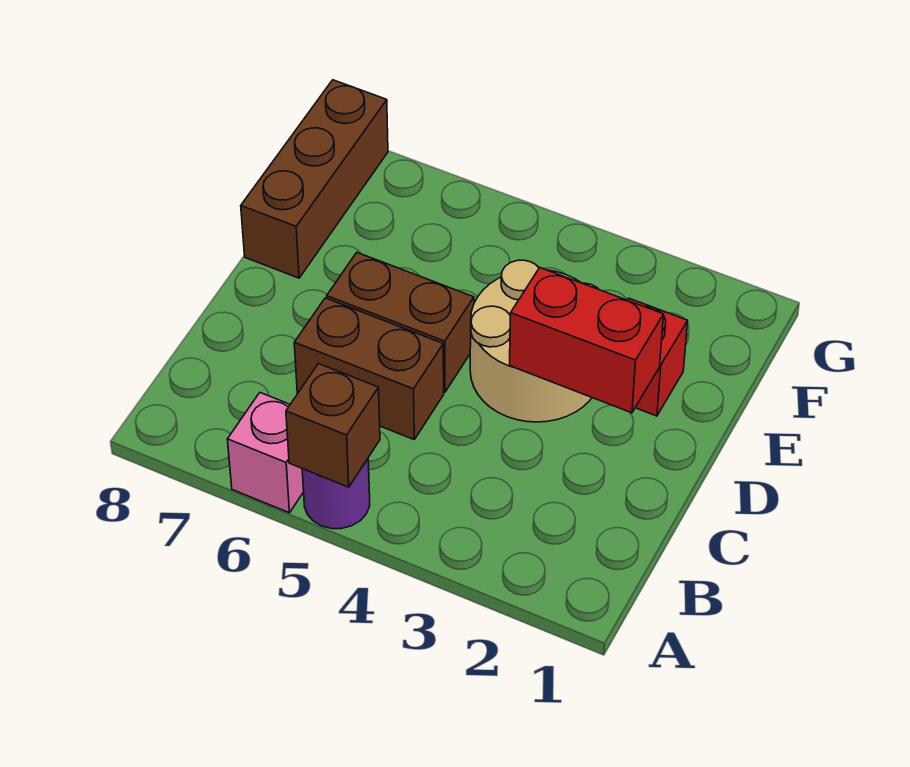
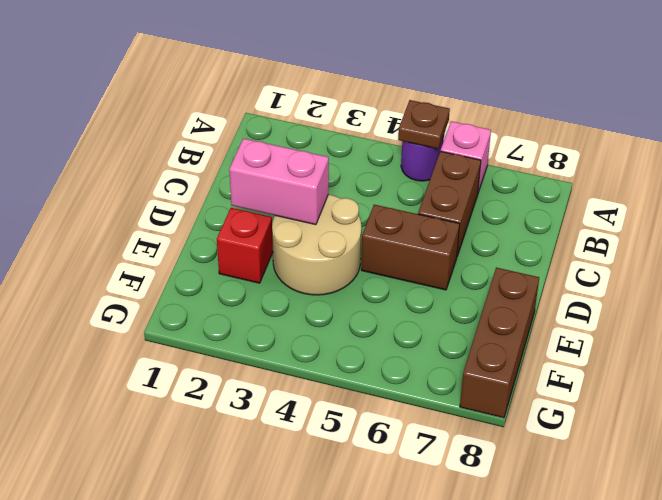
brown 1x1 brick [286,364,380,487] -> brown 1x1 plate [398,100,450,149]
brown 1x2 brick [294,298,444,439] -> brown 1x2 brick turned to [418,151,481,256]
red 1x2 brick [510,268,664,413] -> pink 1x2 brick [229,138,329,225]

